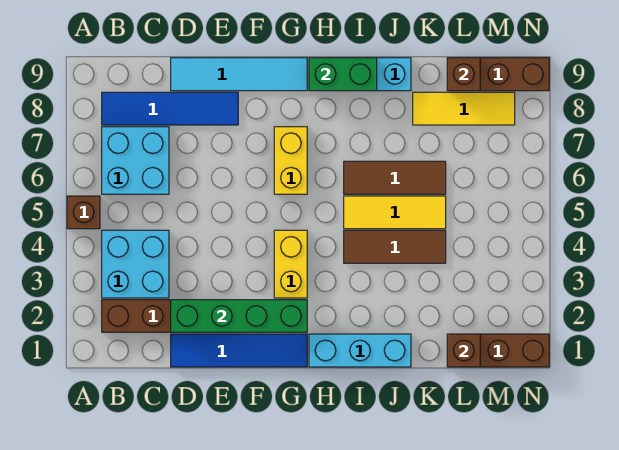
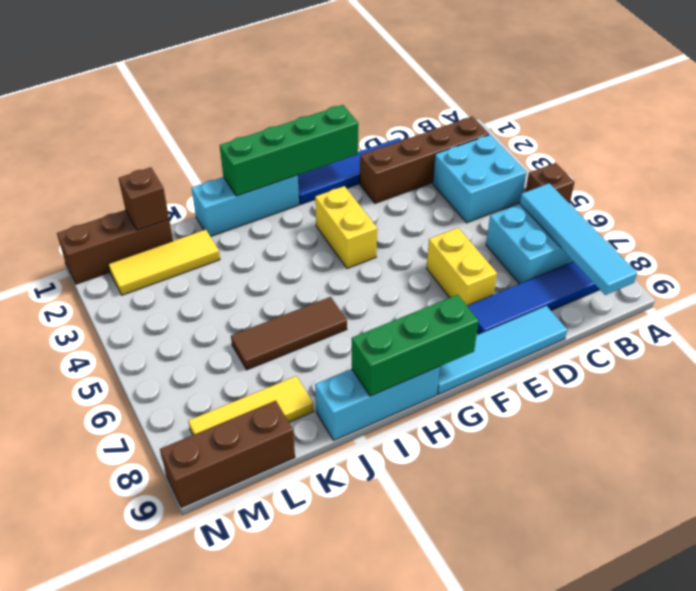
none -> cyan 1x4 tile [520,183,637,295]
green 1x4 brick [171,300,307,332] -> green 1x4 brick moved to [220,105,358,196]
yellow 1x2 brick [274,127,307,194] -> yellow 1x2 brick moved to [427,228,497,305]
green 1x2 brick [309,58,377,91] -> green 1x3 brick [352,295,479,396]
brown 1x3 tile [344,230,446,263] -> none
yellow 1x3 tile [344,196,446,229] -> yellow 1x3 tile moved to [108,230,220,295]
brown 1x1 brick [447,58,480,91] -> none

